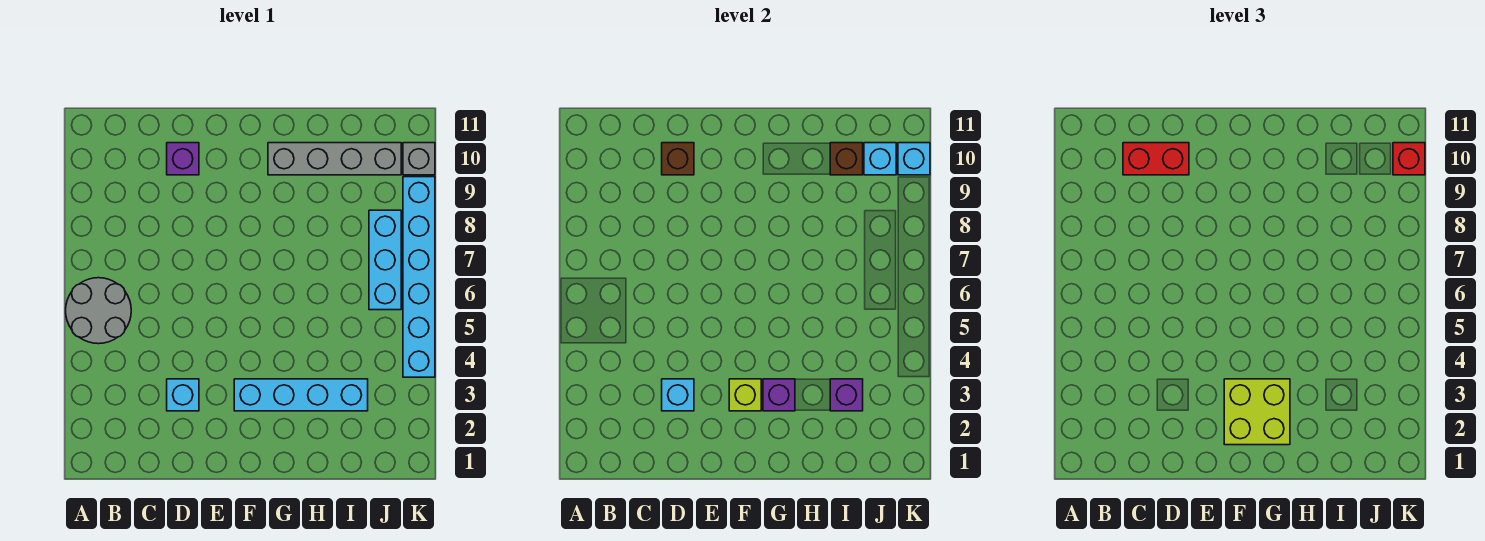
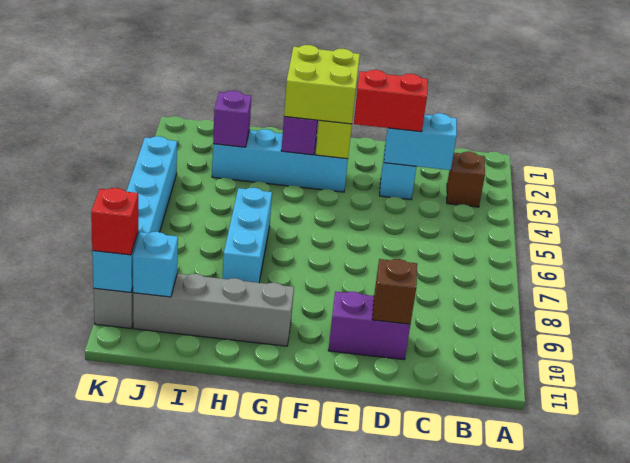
grey 2x2 round brick [66,278,131,344] -> none
red 1x2 brick [1123,143,1189,175] -> red 1x2 brick moved to [354,70,428,132]
cyan 1x1 brick [662,379,694,411] -> cyan 1x2 brick [384,113,457,170]
purple 1x1 brick [167,143,199,175] -> purple 1x2 brick [328,291,410,360]
brown 1x1 brick [830,143,863,175] -> brown 1x1 brick moved to [447,152,485,207]
cyan 1x3 brick [369,210,401,310] -> cyan 1x3 brick moved to [223,187,272,283]

